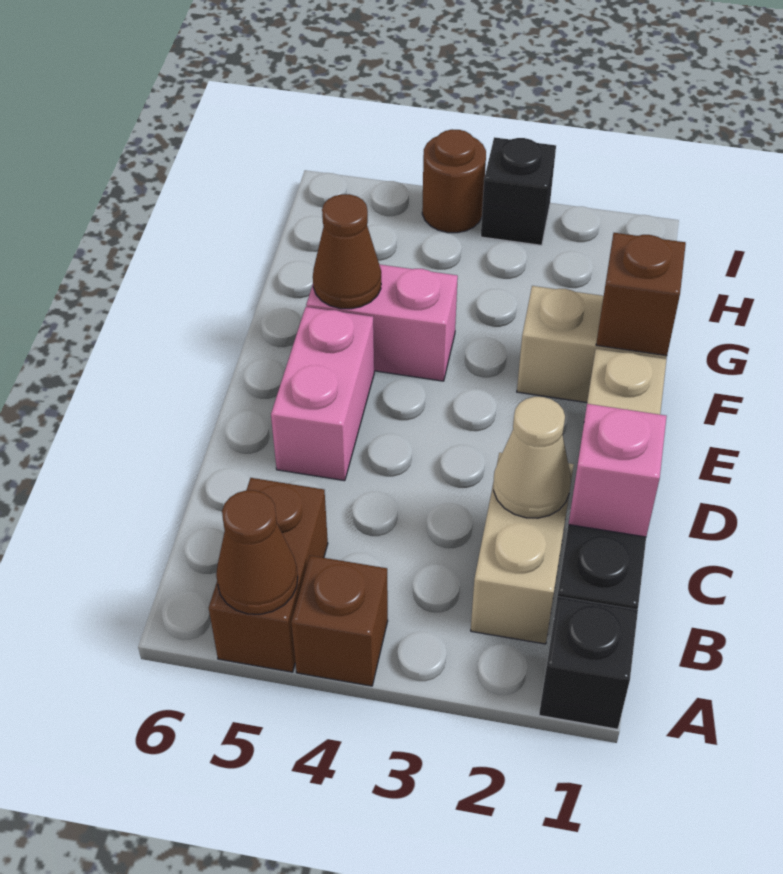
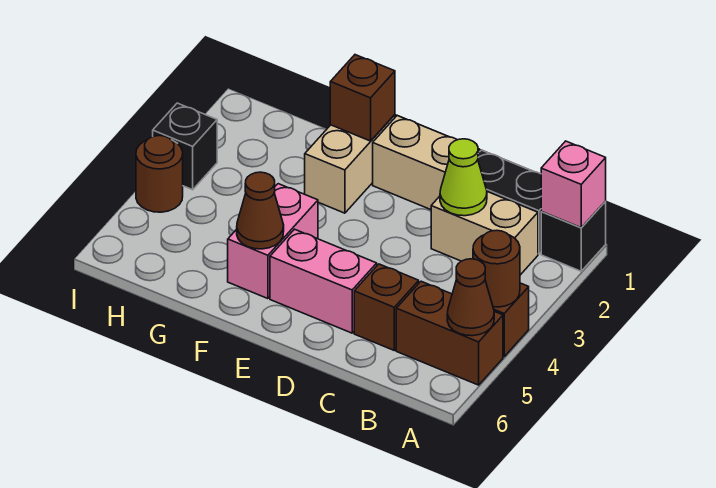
none -> brown 1x1 round brick [473,230,520,307]
pink 1x1 brick [568,404,667,537] -> pink 1x1 brick moved to [541,141,606,228]
tan 1x1 cone [494,397,571,518] -> lime 1x1 cone [440,139,487,216]
none -> brown 1x1 brick [354,264,419,350]

